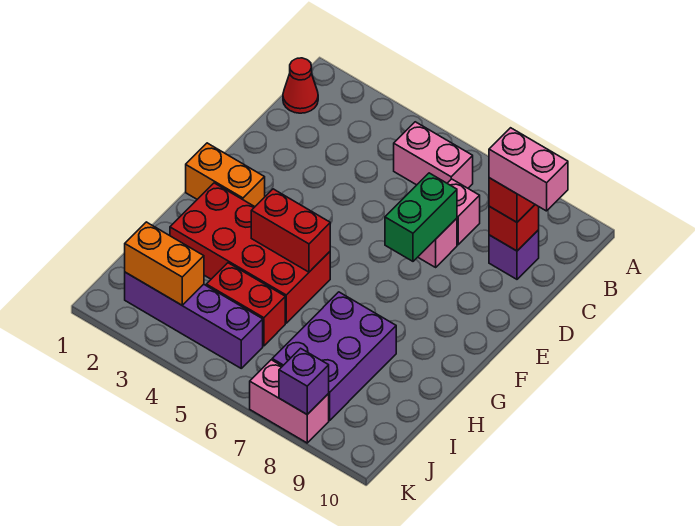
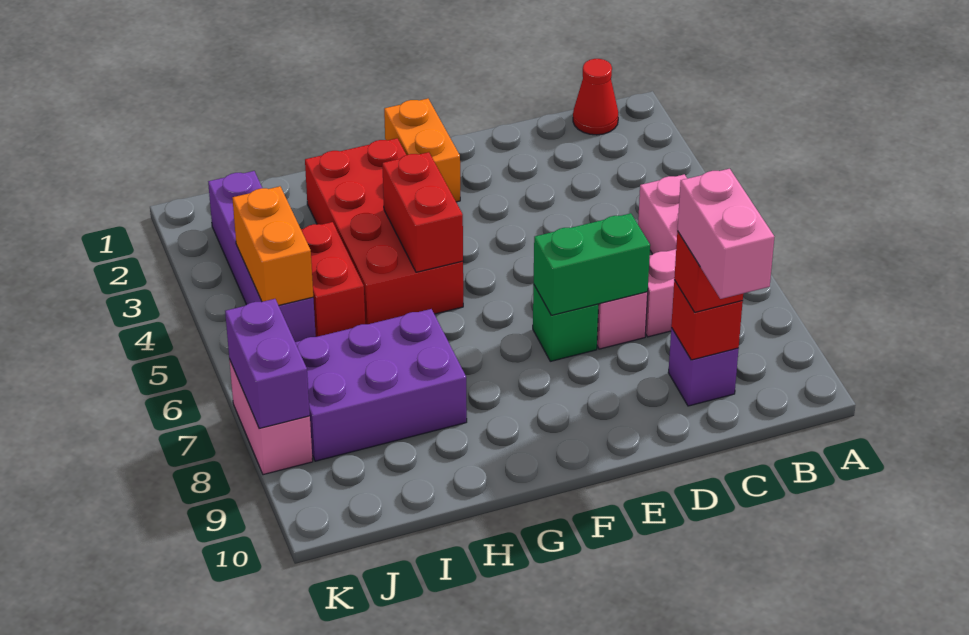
none -> green 1x1 brick [533,284,599,361]
orange 1x2 brick [125,222,204,305] -> orange 1x2 brick moved to [232,186,313,306]
purple 1x1 brick [279,348,329,414] -> purple 1x2 brick [225,299,310,428]

